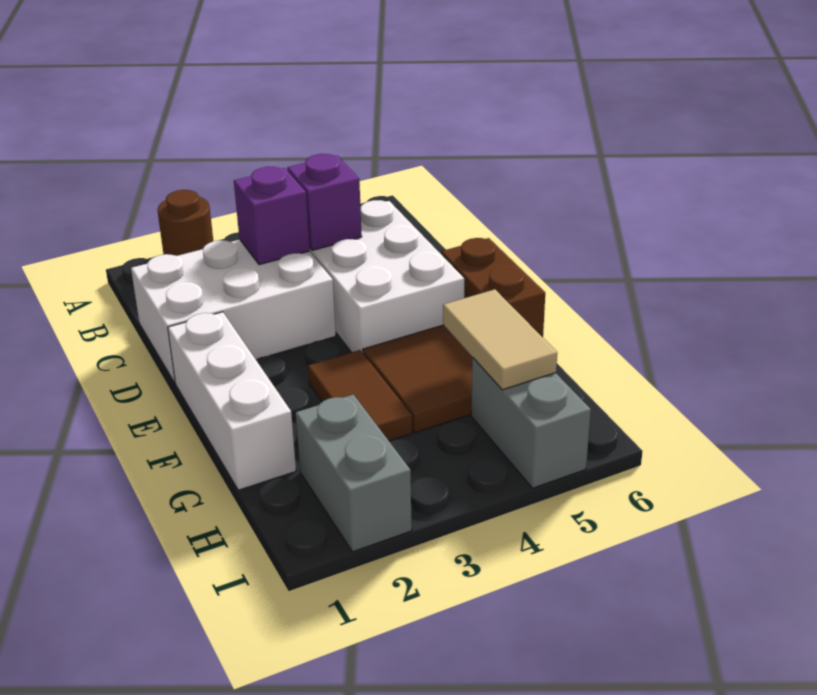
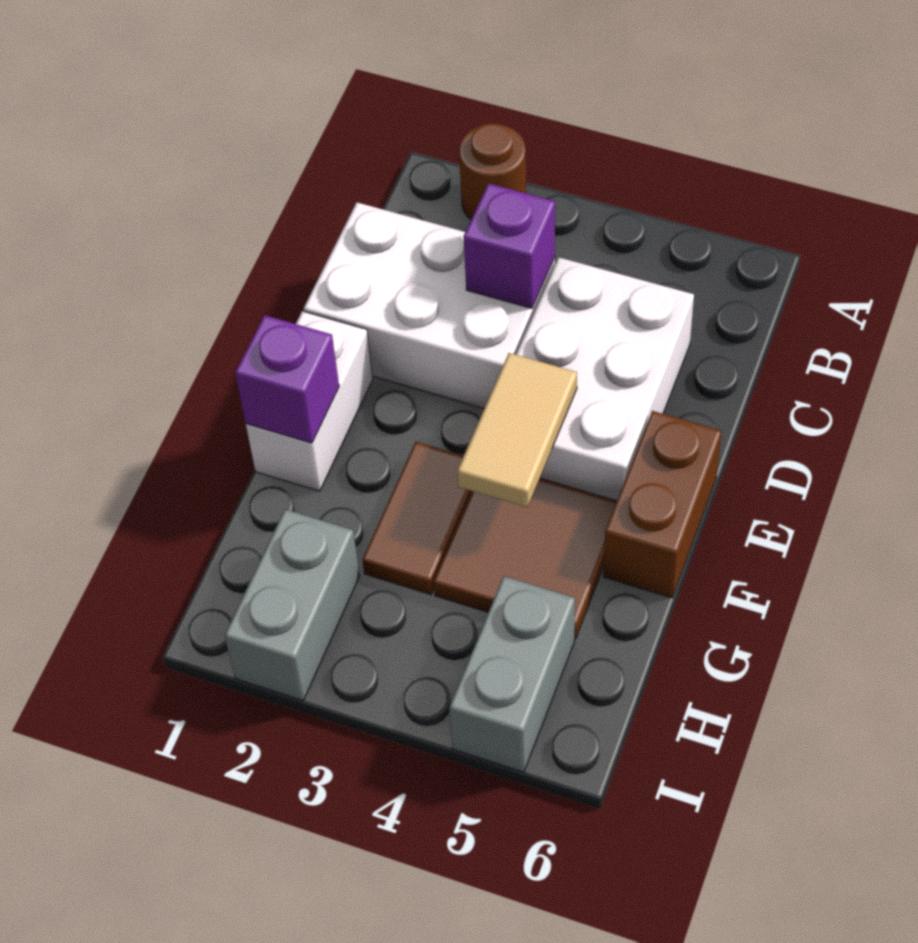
purple 1x1 brick [287,154,362,250] -> purple 1x1 brick moved to [235,315,339,443]
white 1x3 brick [168,312,296,490] -> white 1x2 brick [246,311,373,491]
tan 1x2 tile [443,289,557,390] -> tan 1x2 tile moved to [457,353,577,507]

